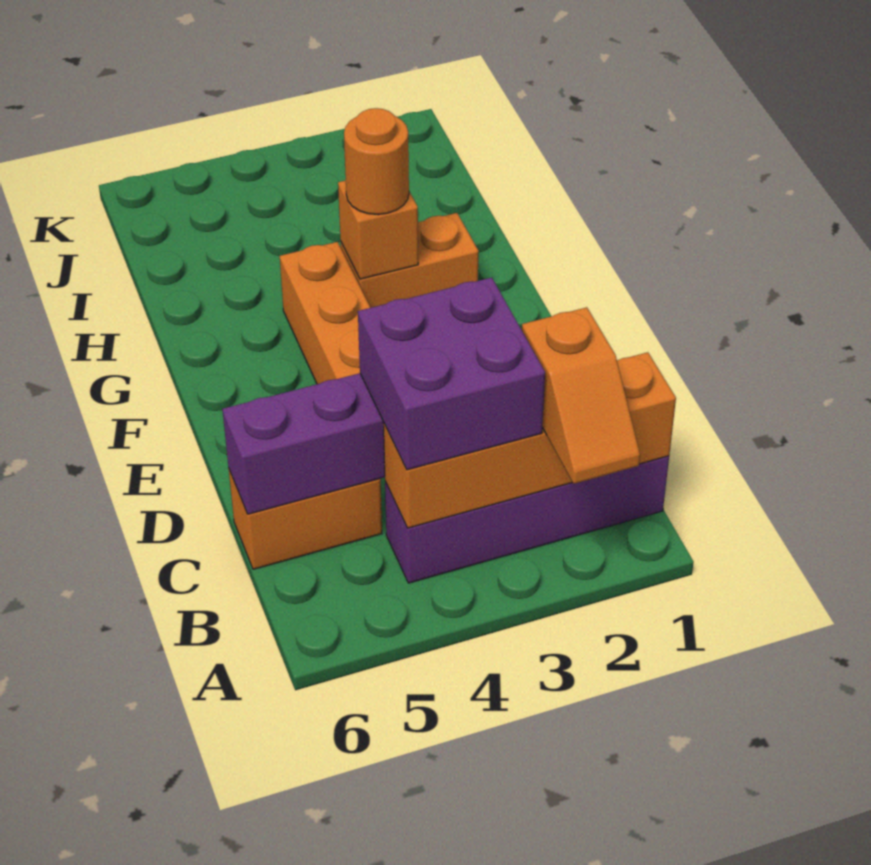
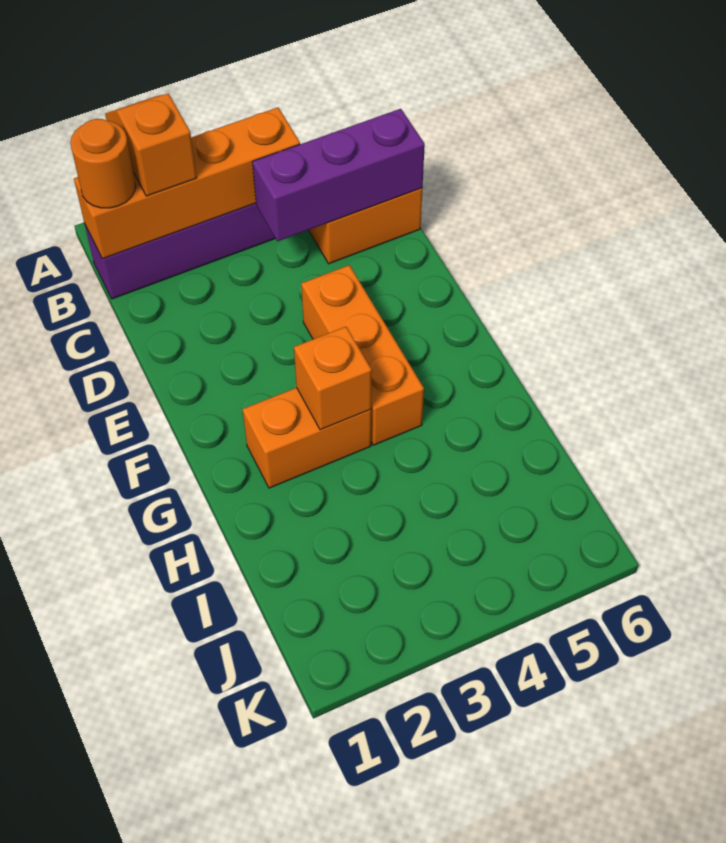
purple 2x2 brick [358,278,545,470] -> none
orange 1x1 round brick [344,108,409,214] -> orange 1x1 round brick moved to [70,119,136,208]

